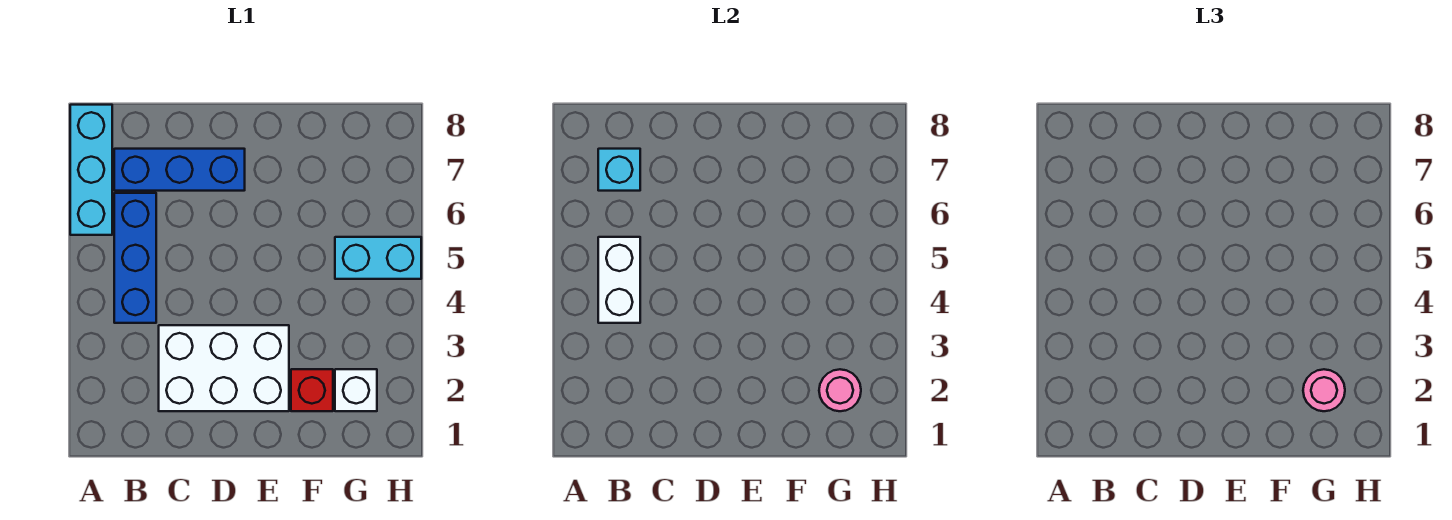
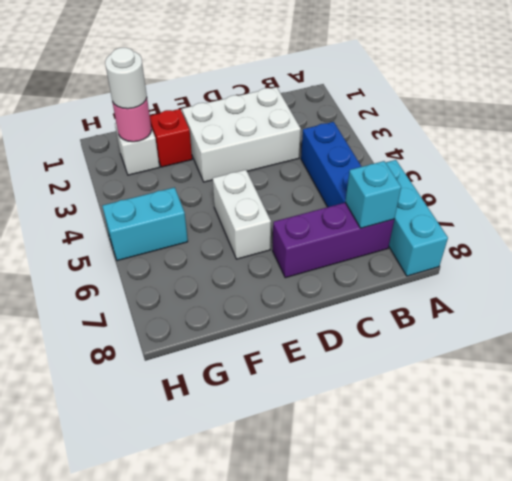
white 1x2 brick [598,237,640,323] -> white 1x2 brick moved to [213,170,271,259]
blue 1x3 brick [114,149,245,191] -> purple 1x3 brick [273,203,394,278]
pink 1x1 round brick [1303,369,1345,411] -> white 1x1 round brick [105,48,147,109]

